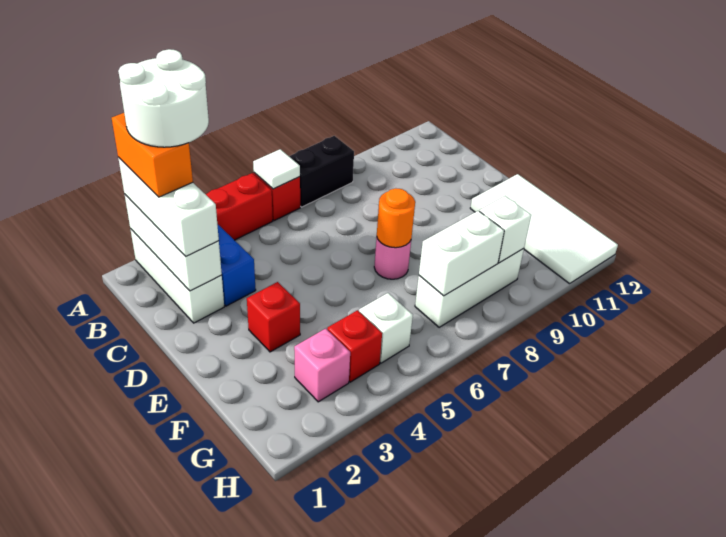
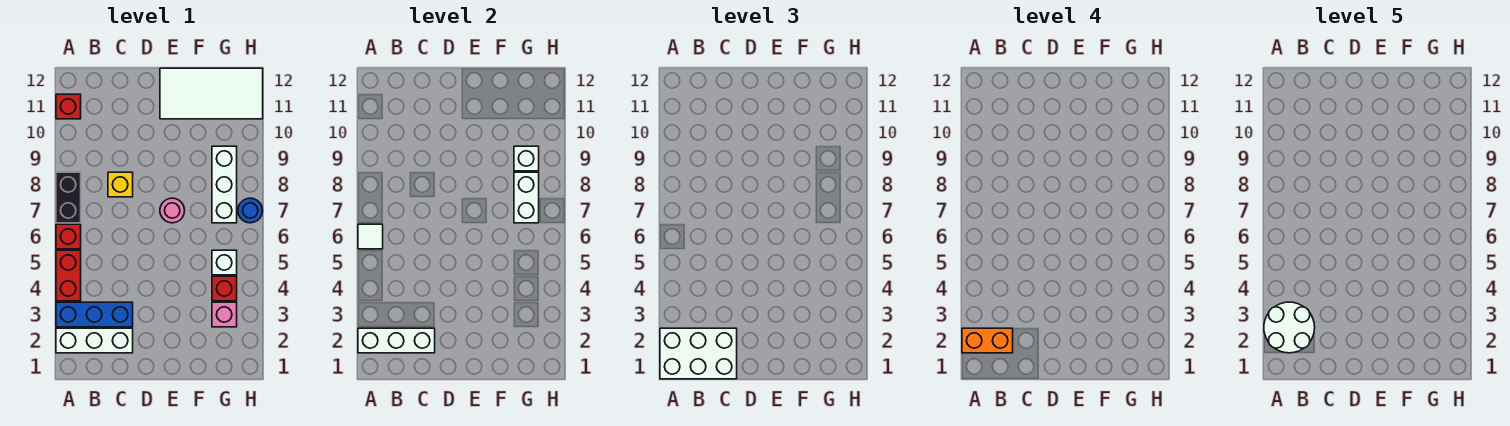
white 1x3 brick [118,157,219,256] -> white 2x3 brick [660,328,737,379]
none -> yellow 1x1 brick [108,172,133,197]
red 1x1 brick [247,282,300,352] -> red 1x1 brick moved to [56,94,81,119]
orange 1x1 round brick [377,188,415,248] -> none
none -> blue 1x1 round brick [238,198,263,223]

